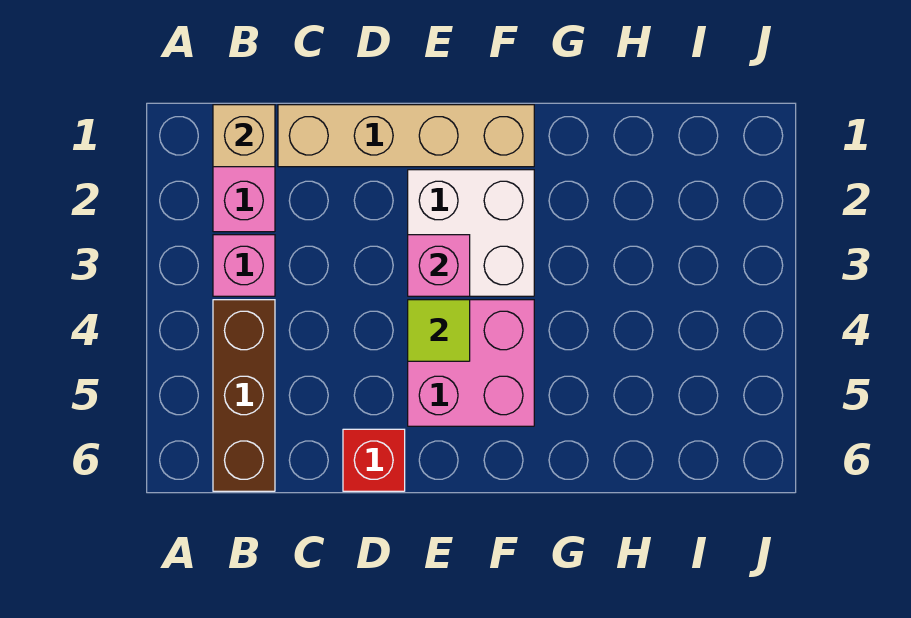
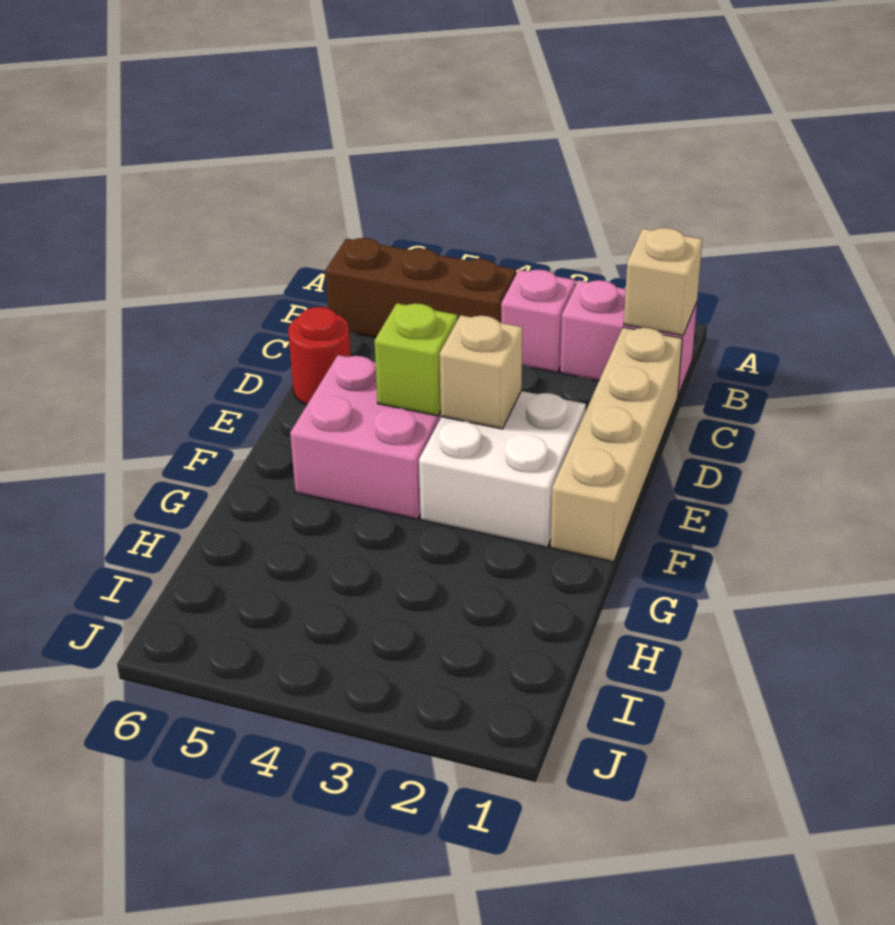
red 1x1 brick [343,429,405,491] -> red 1x1 round brick [288,307,350,405]
pink 1x1 brick [408,235,470,296] -> tan 1x1 brick [440,315,522,429]
lime 1x1 tile [408,300,470,361] -> lime 1x1 brick [375,303,457,416]

